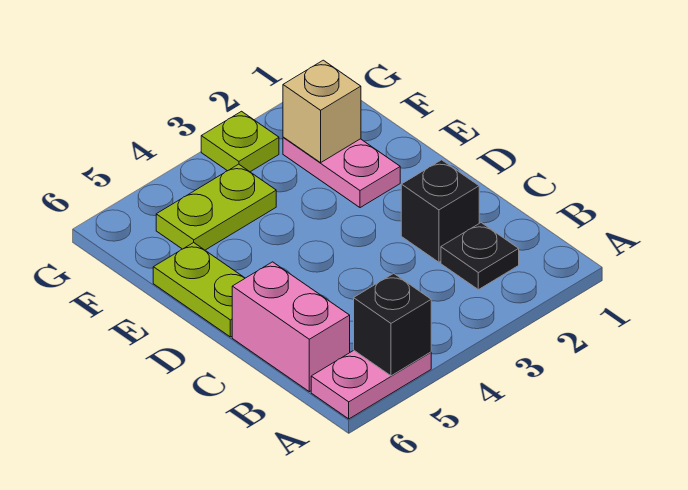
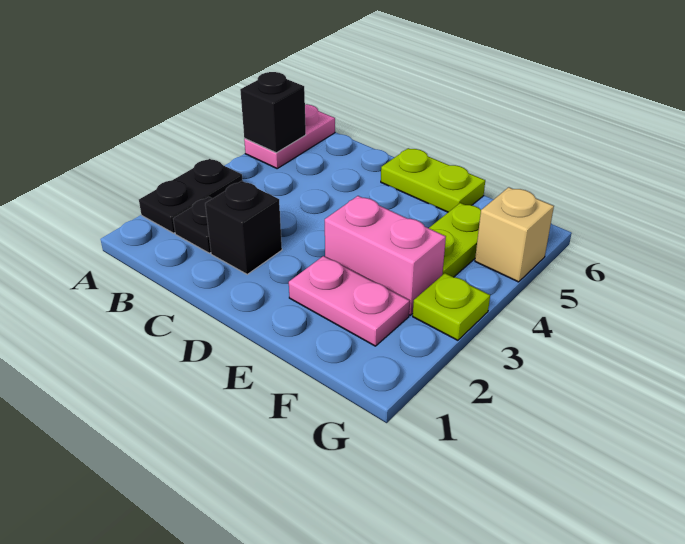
none -> black 1x2 plate [139,159,243,233]
pink 1x2 brick [232,262,350,392] -> pink 1x2 brick moved to [325,196,446,315]
tan 1x1 brick [283,60,361,163] -> tan 1x1 brick moved to [475,187,554,282]

